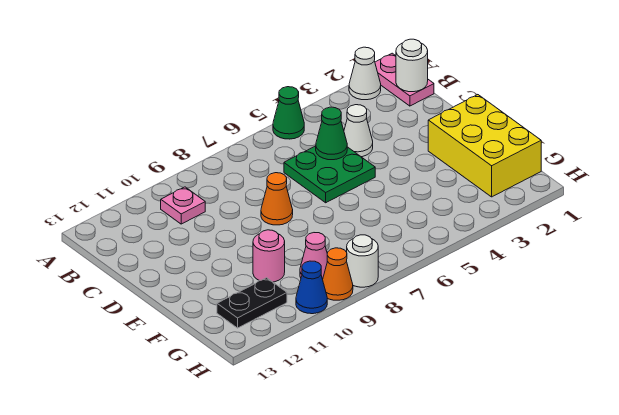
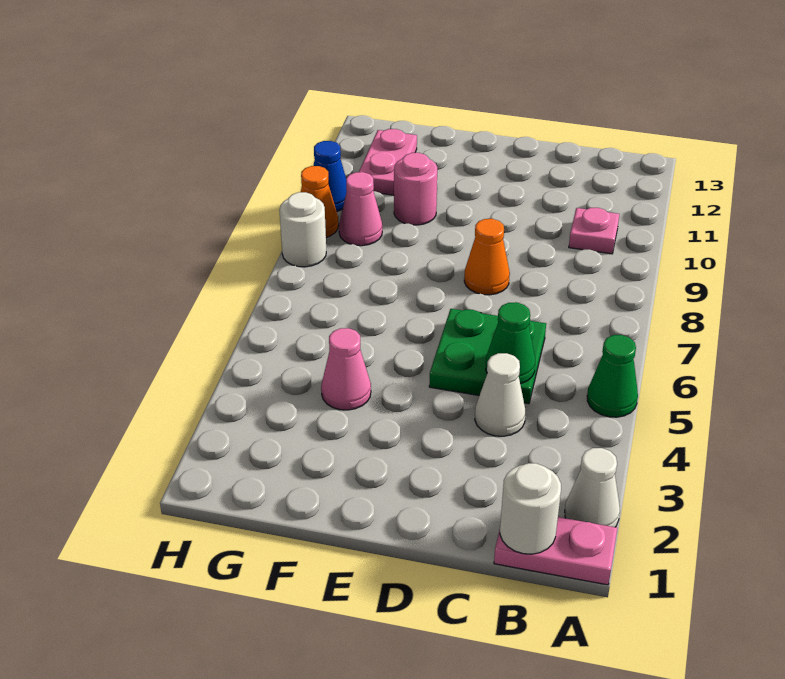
yellow 2x3 brick [428,95,541,197] -> none
none -> pink 1x1 cone [321,328,371,410]
black 1x2 plate [217,278,287,328] -> pink 1x2 plate [359,129,417,195]

